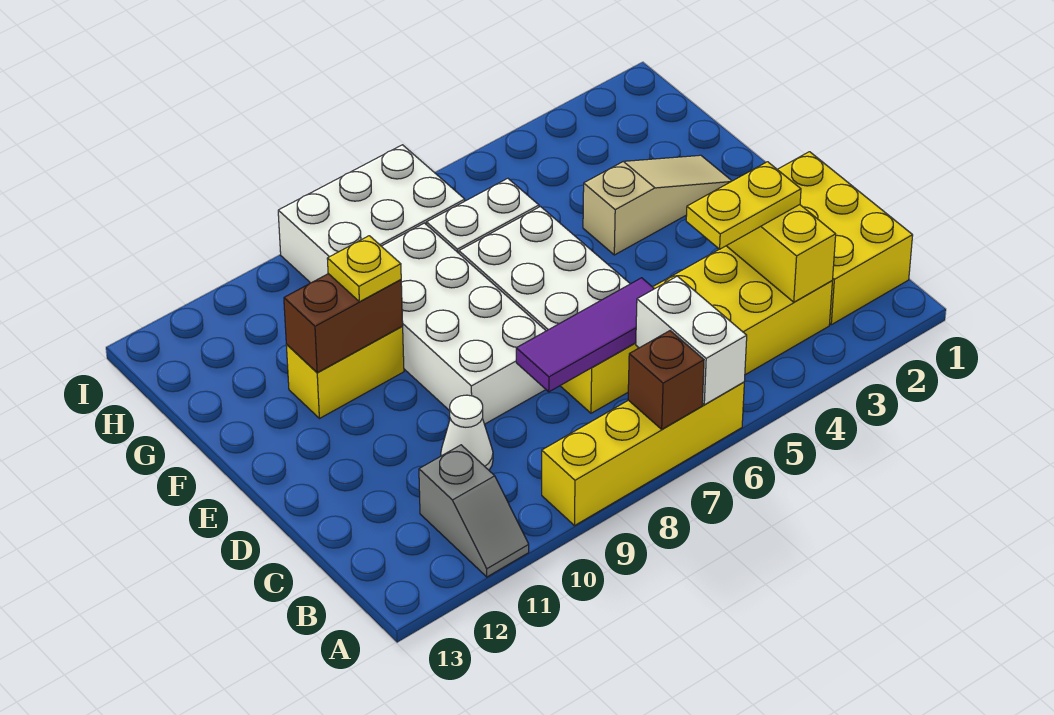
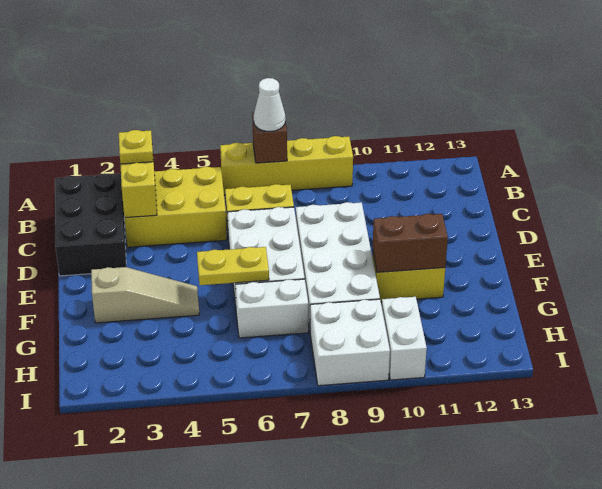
white 1x2 brick [636,276,747,405] -> white 1x2 brick moved to [382,297,427,380]
grey 1x2 slope [419,445,529,577] -> none
yellow 2x3 brick [777,152,913,325] -> black 2x3 brick [55,173,126,276]
yellow 1x2 plate [686,162,801,249] -> yellow 1x2 plate moved to [197,247,269,285]
purple 1x3 tile [516,278,654,392] -> none
white 1x1 cone [441,395,493,470] -> white 1x1 cone moved to [254,78,285,131]
tan 1x3 slope [583,155,732,255] -> tan 1x3 slope turned to [91,267,199,323]
yellow 1x1 plate [327,236,401,302] -> yellow 1x1 plate moved to [119,130,153,164]
white 2x3 brick [278,145,465,283] -> white 2x2 brick [310,299,390,386]

